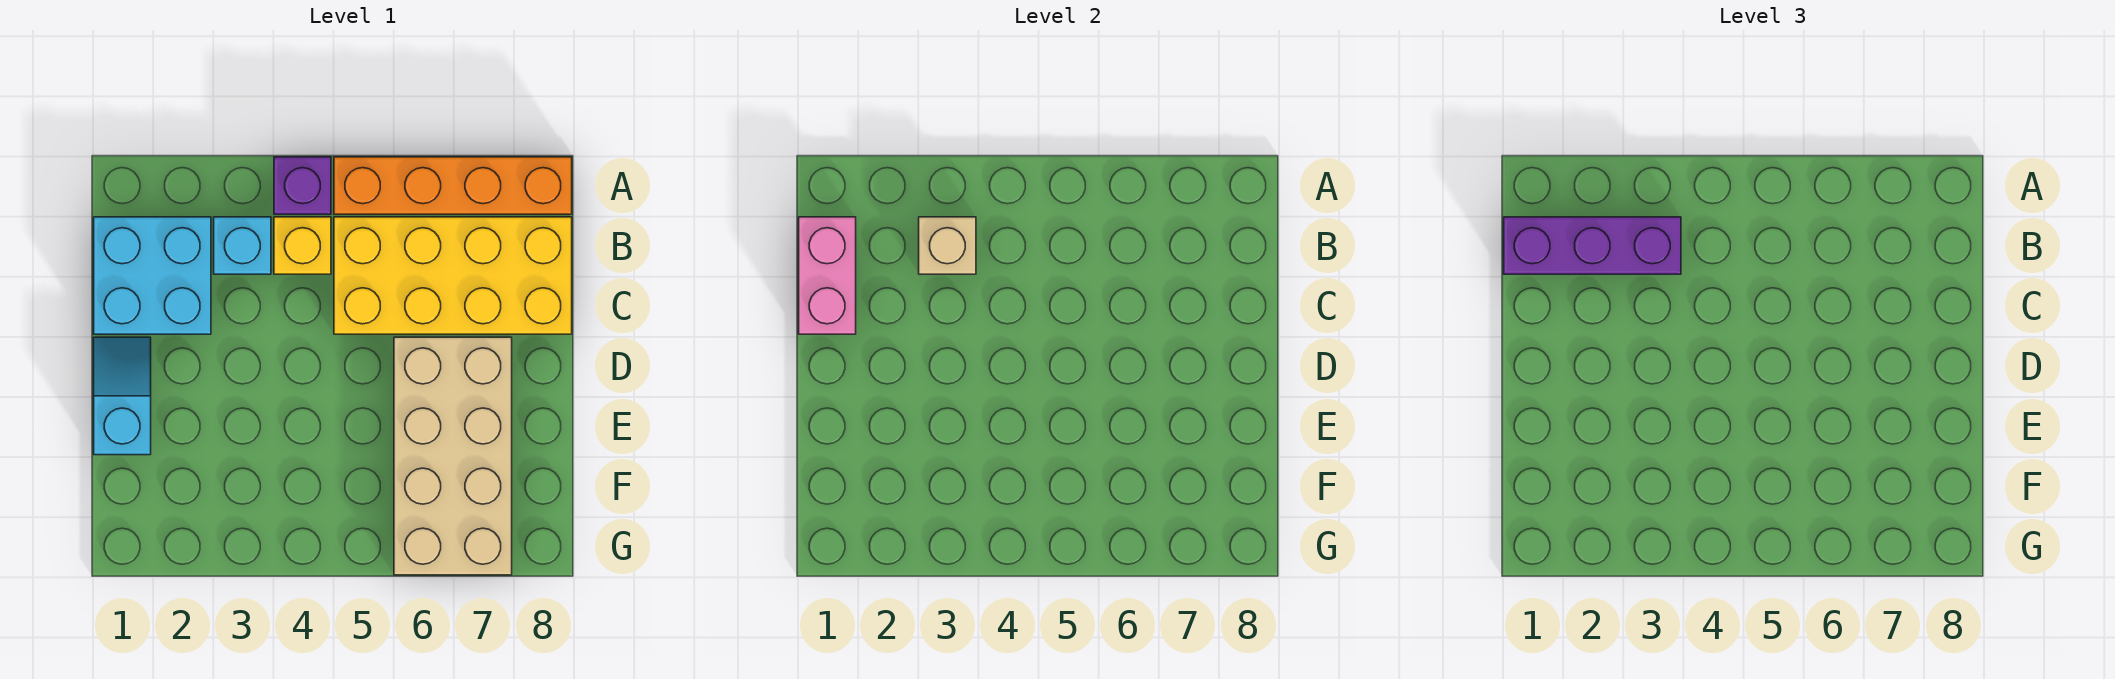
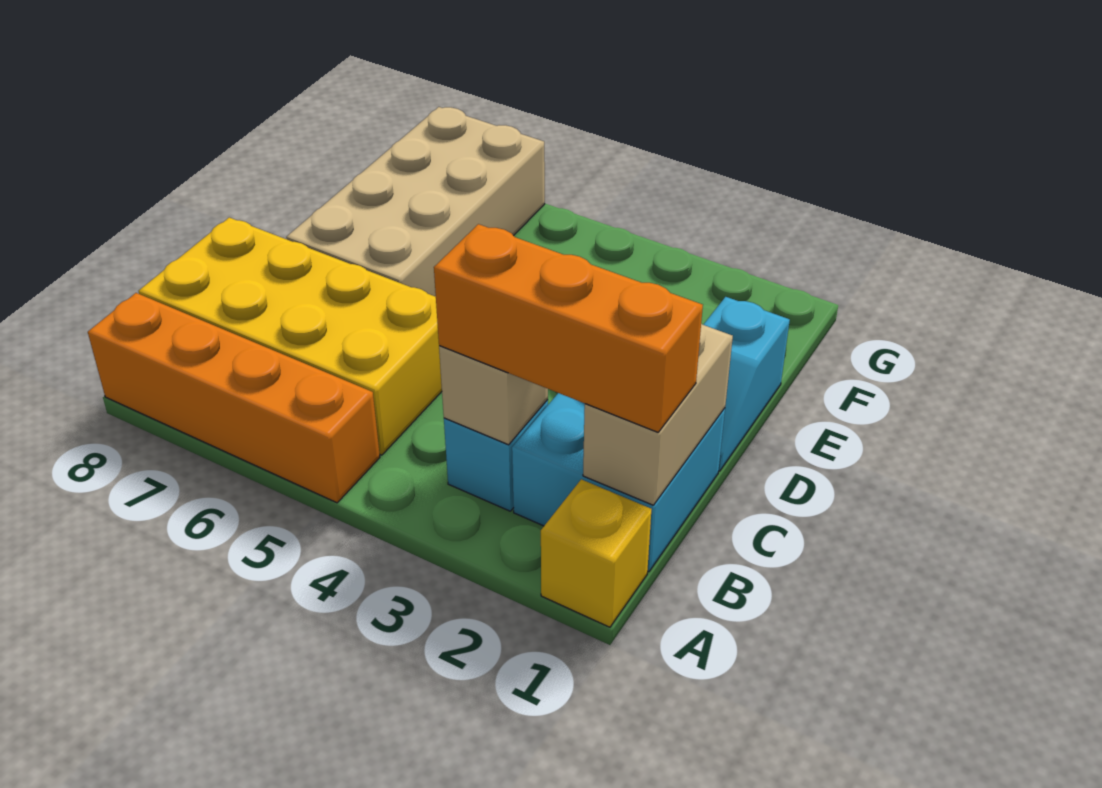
purple 1x1 brick [274,157,331,214] -> none
pink 1x2 brick [799,217,856,334] -> tan 1x2 brick [583,324,733,505]
purple 1x3 brick [1504,217,1681,274] -> orange 1x3 brick [434,224,703,432]
yellow 1x1 brick [274,217,331,274] -> yellow 1x1 brick moved to [541,479,651,627]

